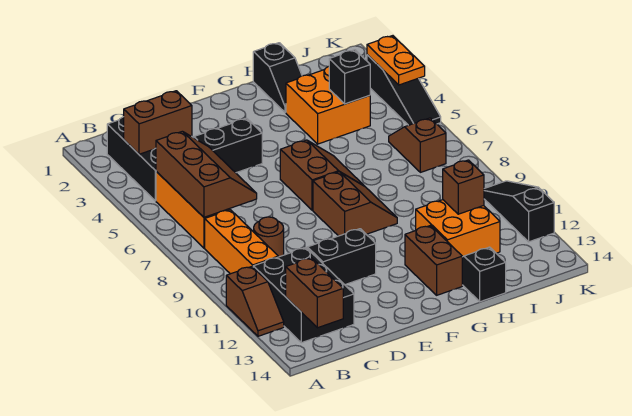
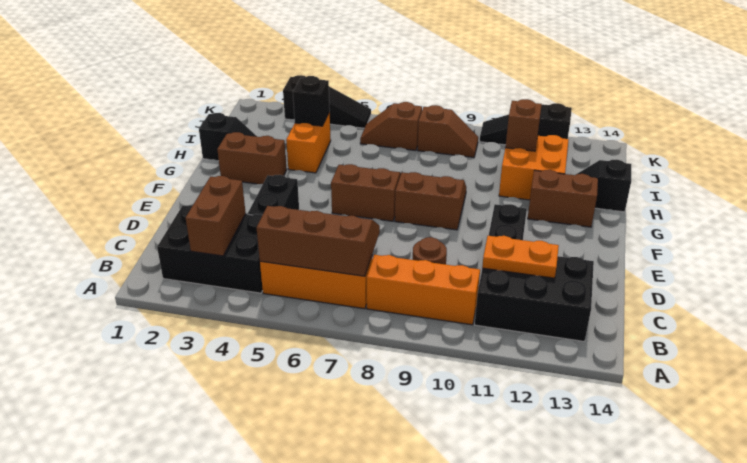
brown 1x2 slope [226,267,284,336] -> brown 1x2 slope moved to [418,105,478,157]
brown 1x2 brick [286,258,343,328] -> brown 1x2 brick moved to [217,132,287,184]
orange 2x2 brick [286,66,370,144] -> orange 1x2 brick [286,112,331,173]
orange 1x2 plate [367,36,425,85] -> orange 1x2 plate moved to [482,236,559,278]

